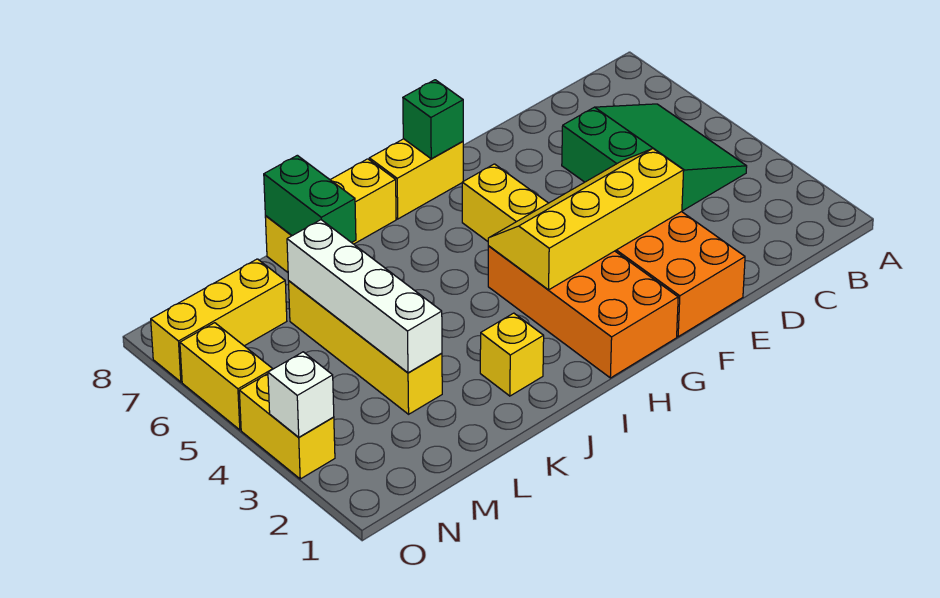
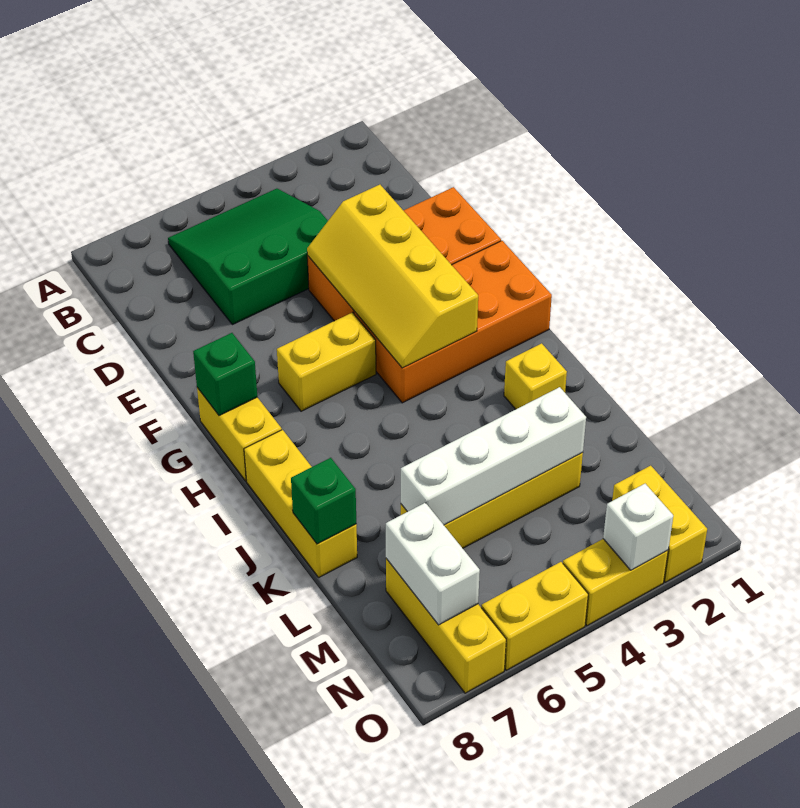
green 1x2 brick [264,155,356,243] -> green 1x1 brick [291,458,356,544]
none -> white 1x2 brick [386,503,480,625]
none -> yellow 1x2 brick [612,466,707,582]

